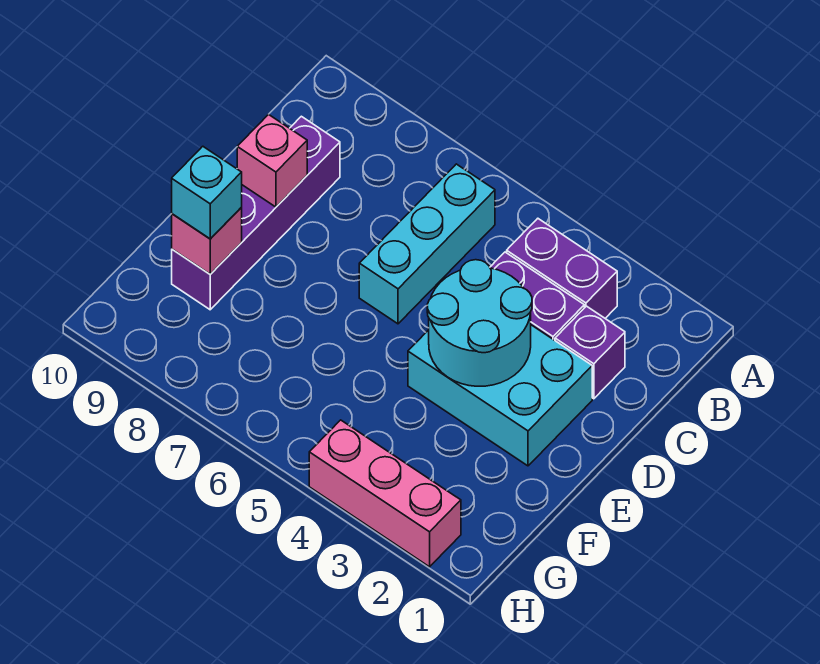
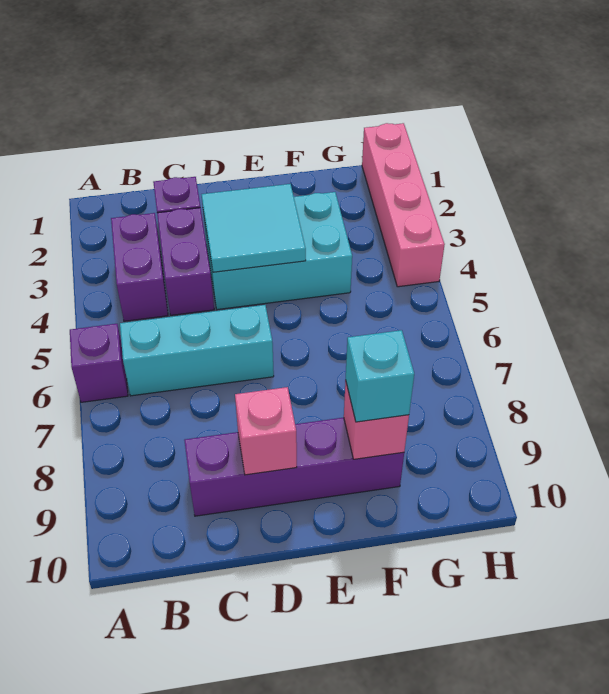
none -> purple 1x1 brick [70,324,128,402]
cyan 2x3 brick [408,325,592,466] -> cyan 2x3 brick turned to [203,192,352,310]
cyan 2x2 round brick [427,260,532,386] -> cyan 2x2 tile [201,184,306,272]
pink 1x3 brick [309,420,461,567] -> pink 1x4 brick [362,123,445,287]

